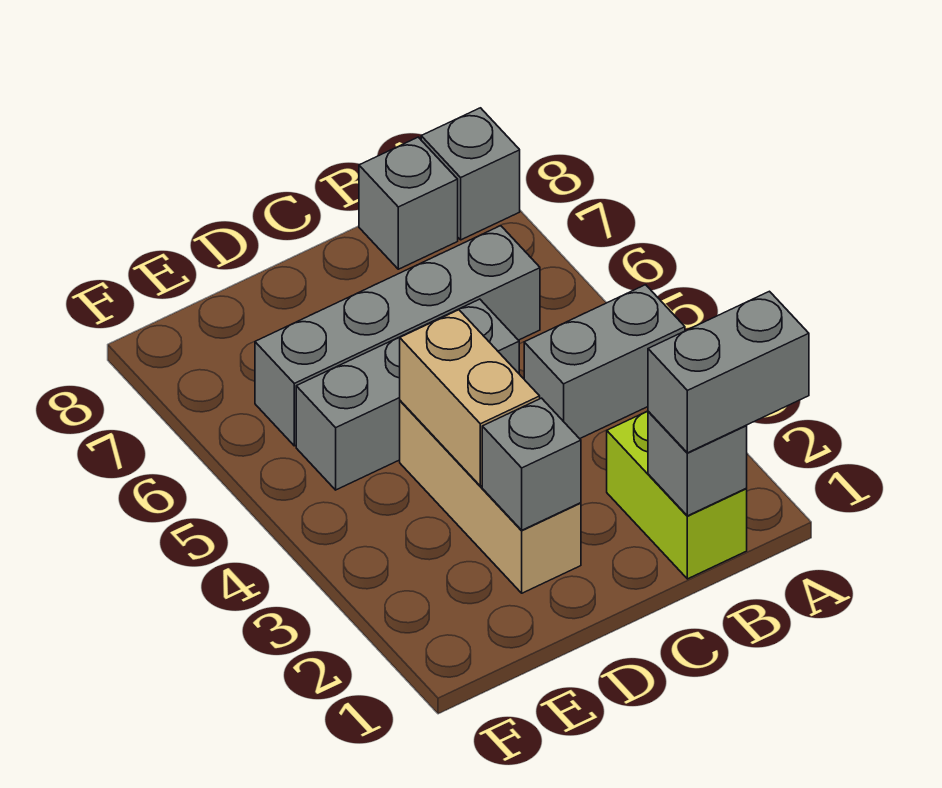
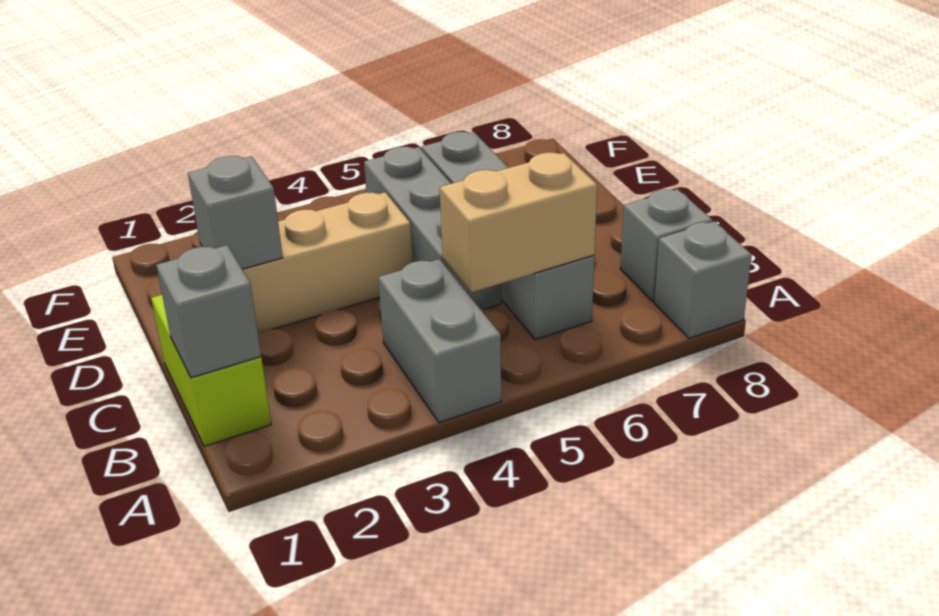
grey 1x2 brick [648,291,809,453] -> none
lime 1x2 brick [607,411,747,579] -> lime 1x2 brick turned to [151,295,271,446]
tan 1x2 brick [400,310,540,486] -> tan 1x2 brick moved to [440,153,597,292]

